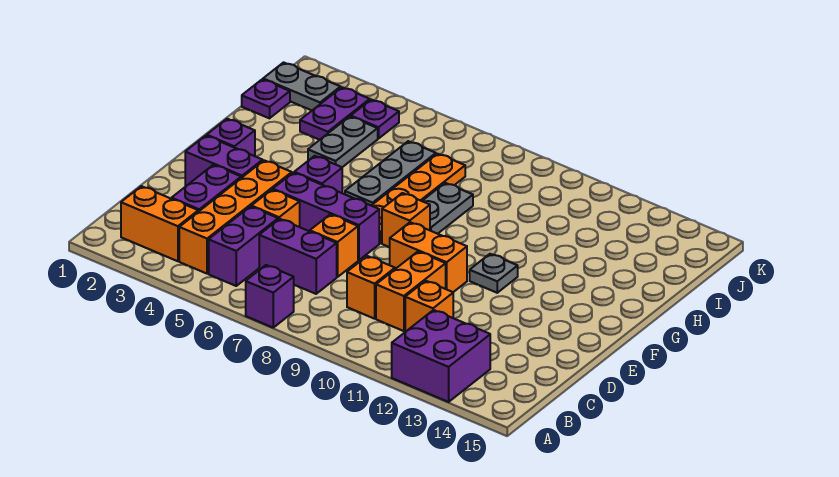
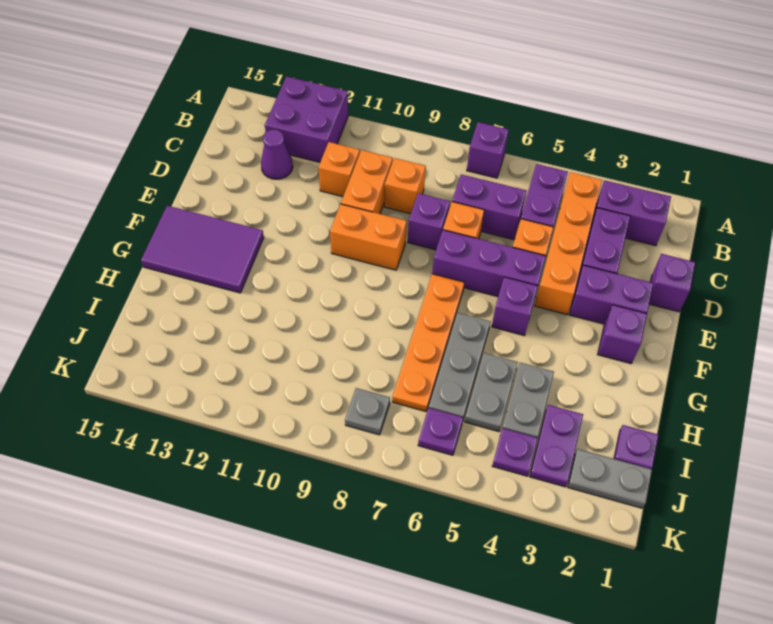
orange 1x2 brick [121,186,198,261] -> purple 1x2 brick [591,180,671,246]
none -> purple 1x1 cone [261,130,293,179]
none -> purple 1x1 brick [649,254,695,312]
none -> purple 1x1 brick [408,193,450,250]
orange 1x1 brick [382,193,430,247] -> none
grey 1x1 plate [470,254,518,293] -> grey 1x1 plate moved to [345,388,390,435]
none -> purple 2x3 tile [141,206,264,293]
grey 1x2 plate [423,183,473,234] -> grey 1x2 plate moved to [465,353,518,432]
none -> purple 1x1 plate [418,408,463,455]

